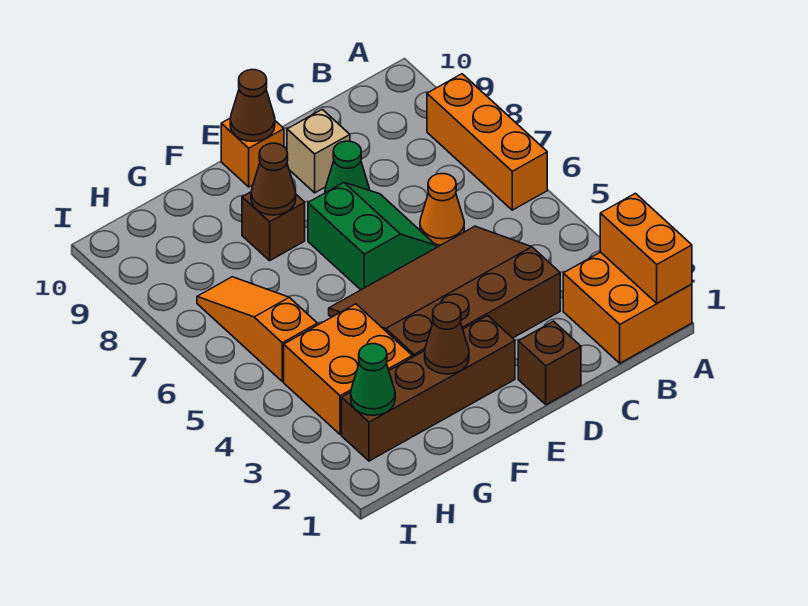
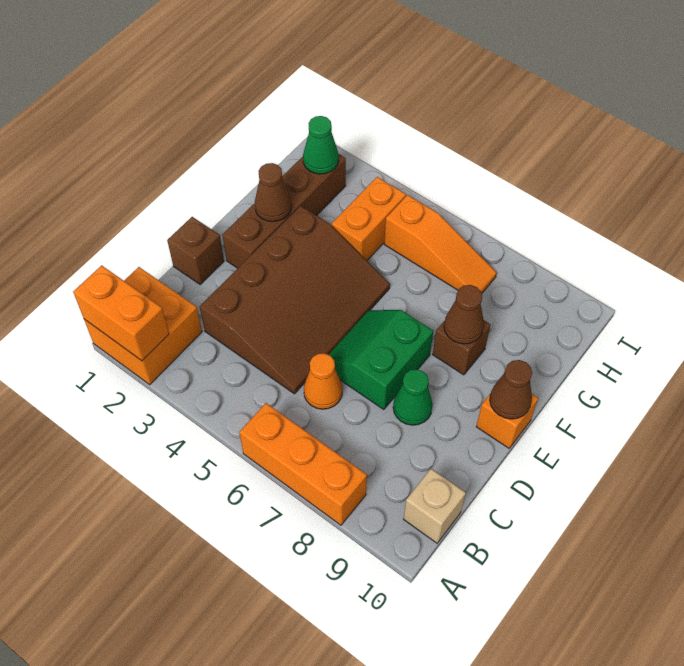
green 2x2 slope [308,183,437,290] -> green 2x2 slope turned to [329,310,433,410]
tan 1x1 brick [287,109,350,193] -> tan 1x1 brick moved to [404,469,466,543]
orange 2x2 brick [284,304,412,435] -> orange 1x2 brick [332,177,406,260]

